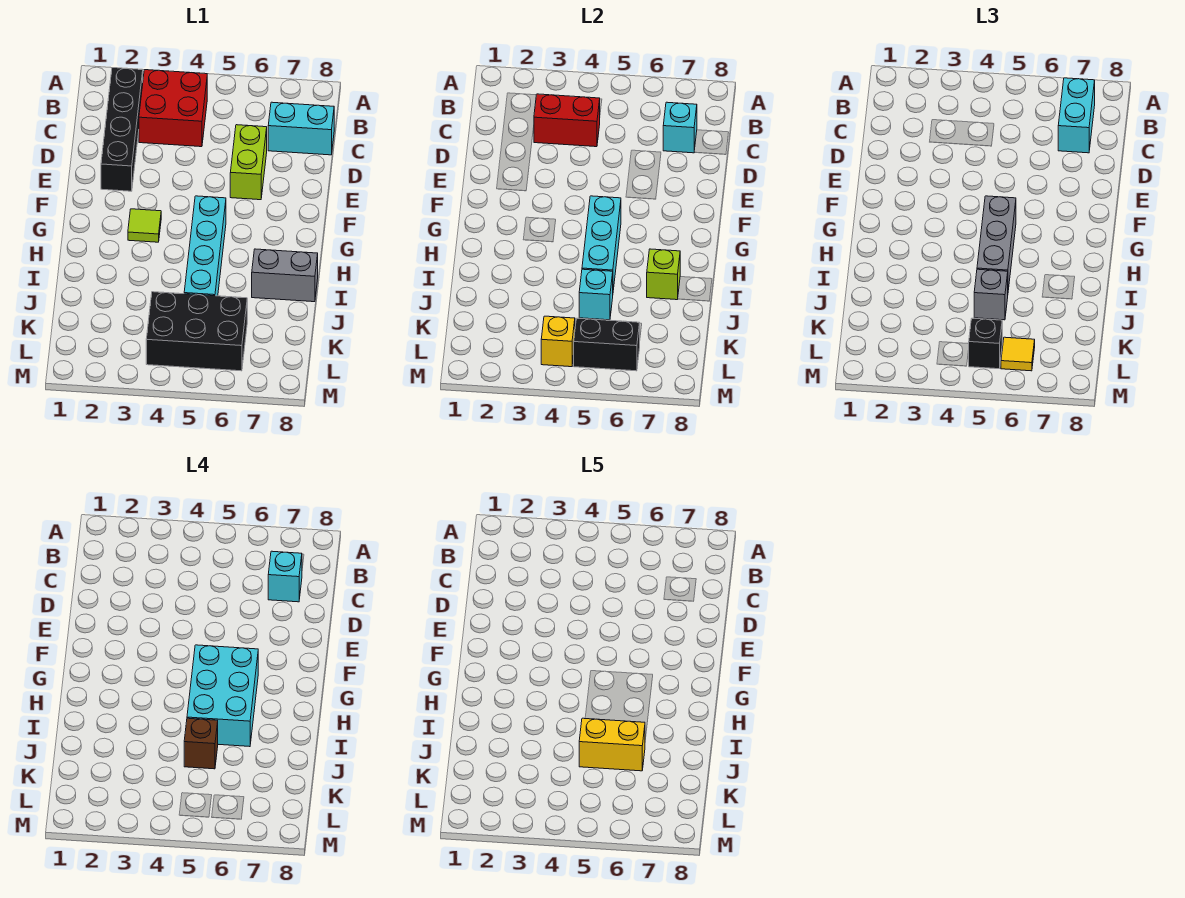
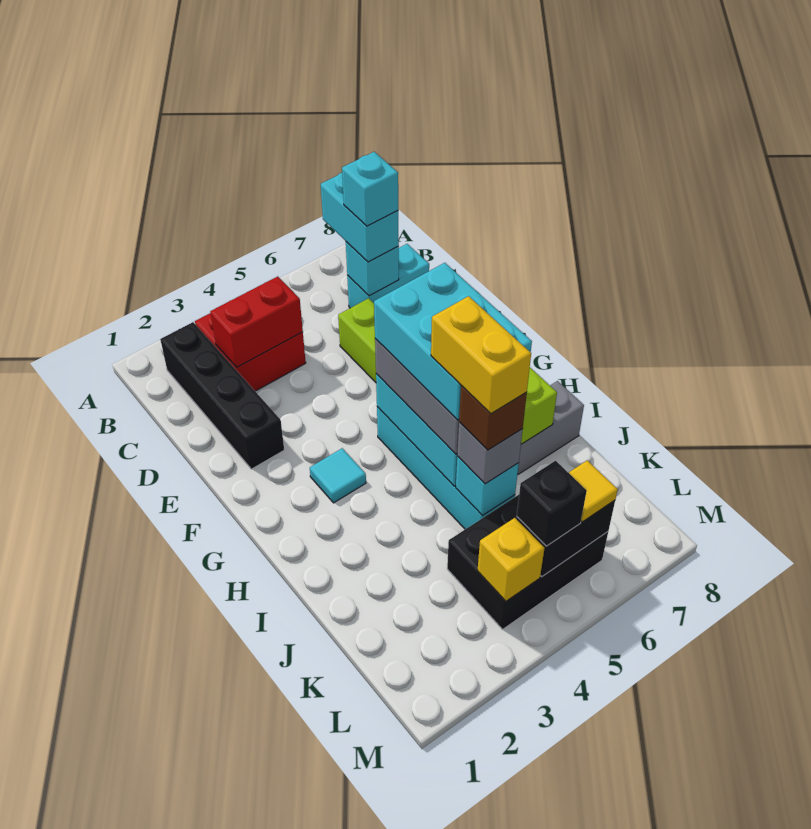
lime 1x1 tile [128,209,161,242] -> cyan 1x1 tile [310,448,366,503]
yellow 1x2 brick [579,718,645,771] -> yellow 1x2 brick turned to [431,296,531,414]

